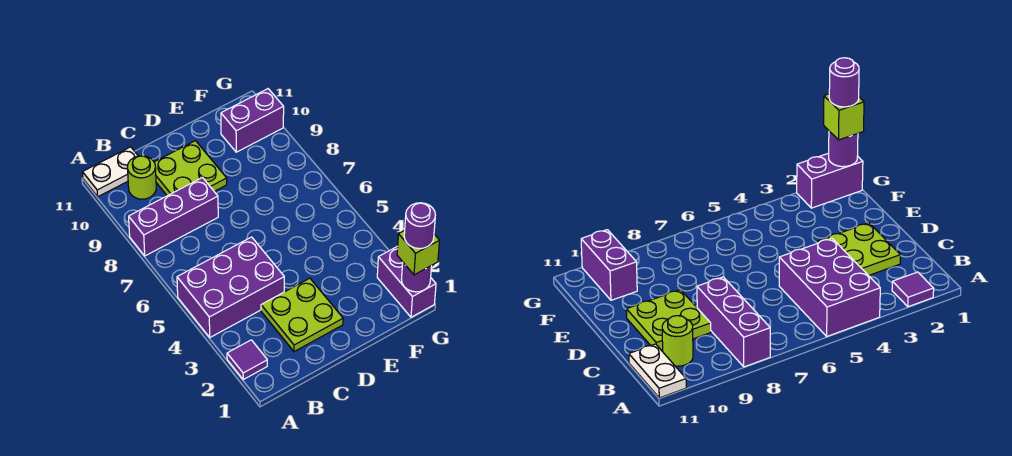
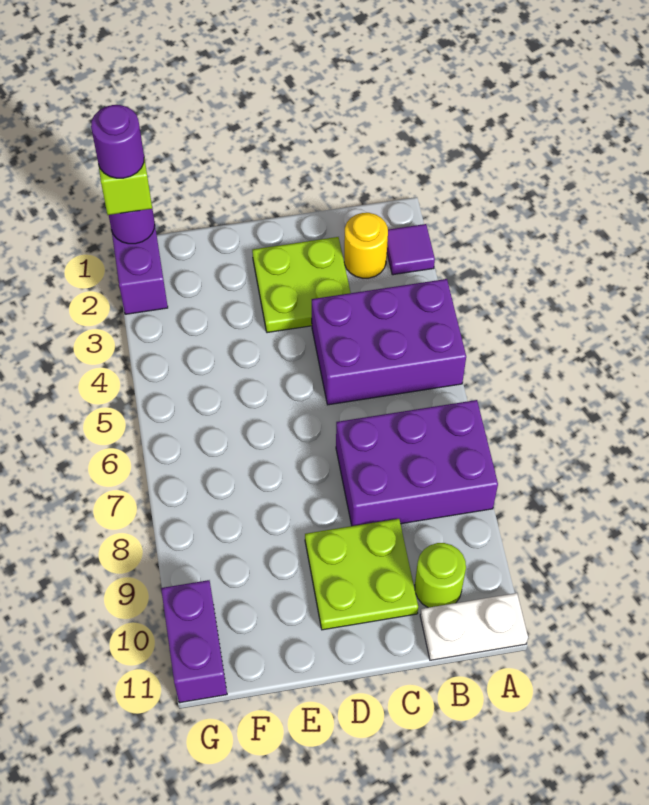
purple 1x3 brick [129,178,218,256] -> purple 2x3 brick [336,400,498,526]
none -> yellow 1x1 round brick [344,213,388,278]
purple 1x2 brick [221,89,284,152] -> purple 1x2 brick turned to [161,580,227,703]

